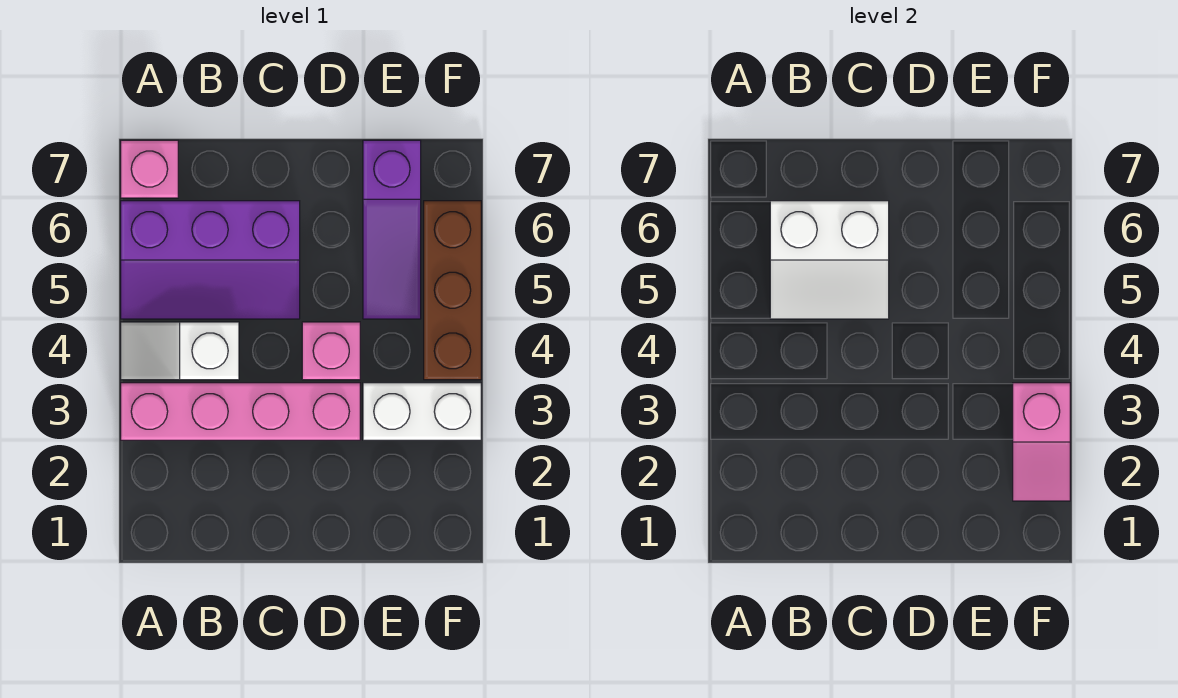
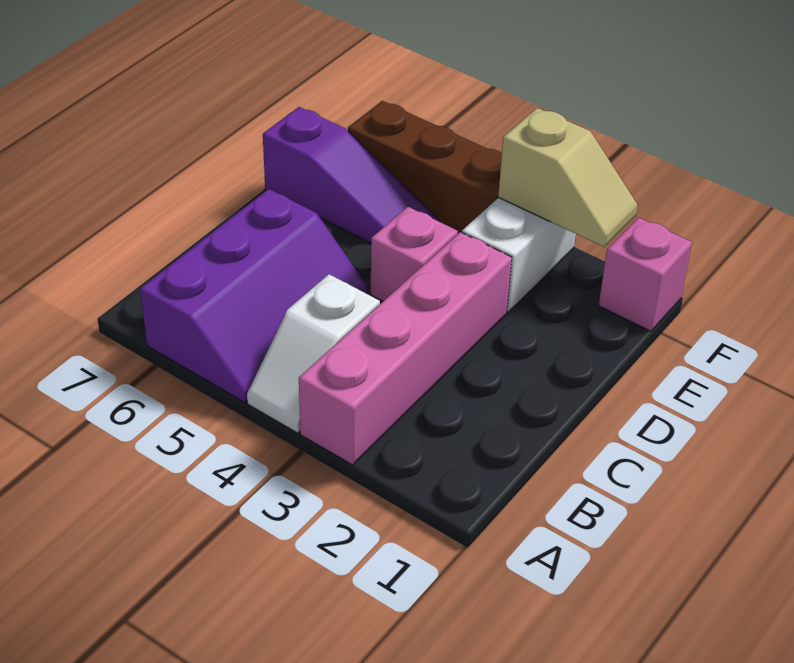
pink 1x1 brick [121,140,178,198] -> pink 1x1 brick moved to [599,218,692,331]
white 2x2 slope [770,201,889,319] -> none
pink 1x2 slope [1013,383,1070,501] -> tan 1x2 slope [498,108,638,247]

